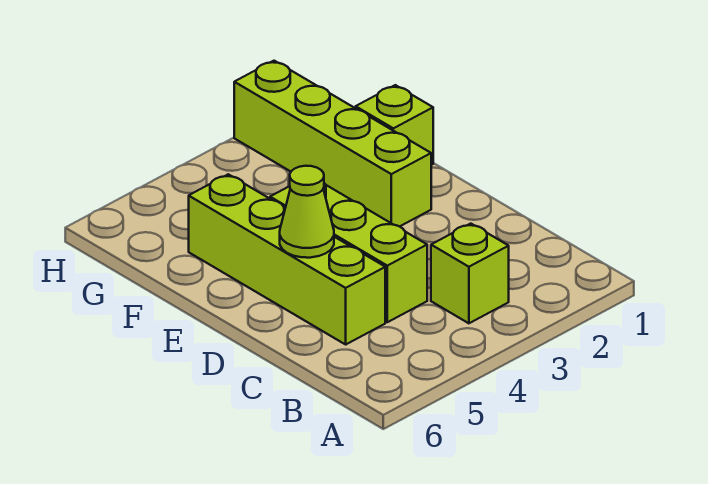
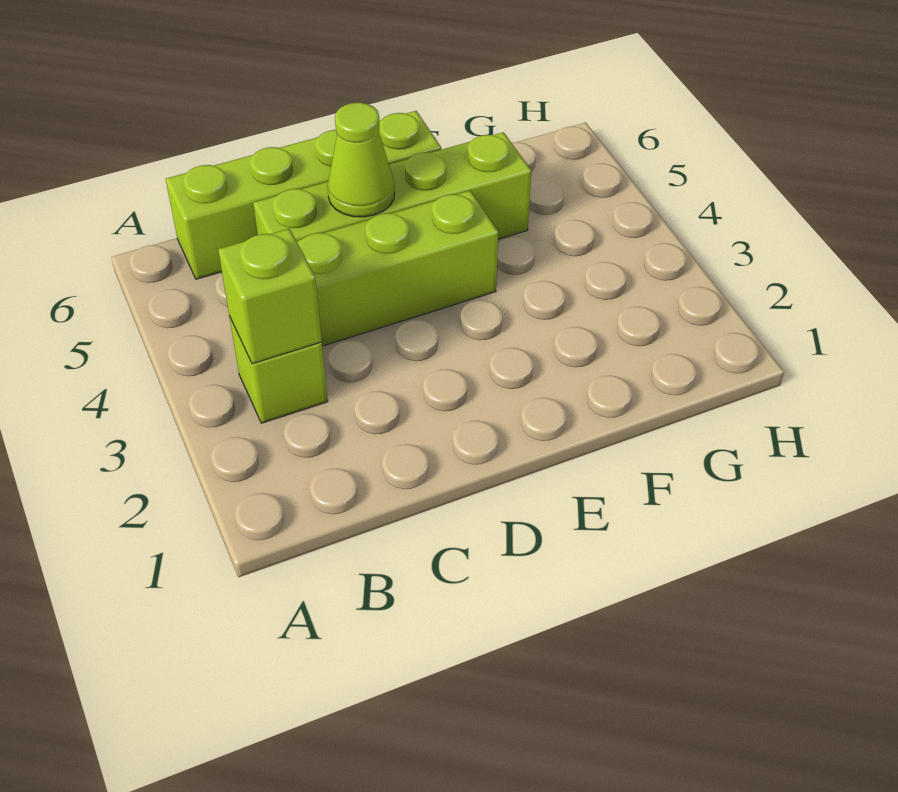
lime 1x4 brick [234,61,431,227] -> lime 1x4 brick moved to [166,111,441,279]
lime 1x1 brick [356,85,433,165] -> lime 1x1 brick moved to [218,229,322,364]

